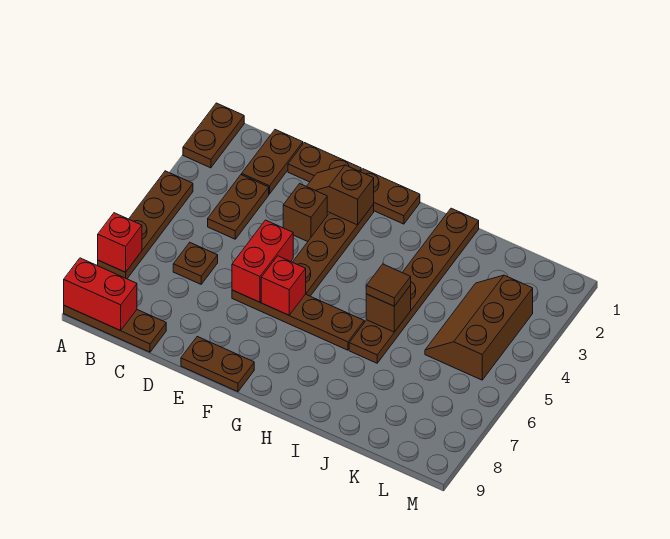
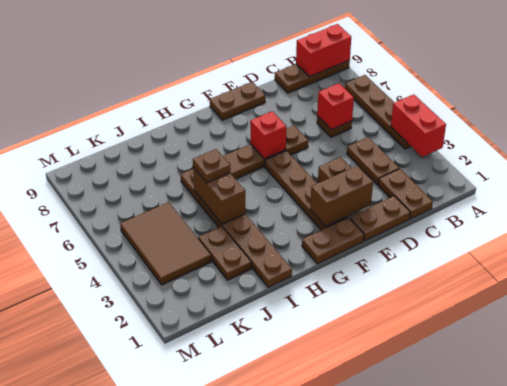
brown 1x2 plate [183,103,244,168] -> brown 1x2 plate moved to [198,226,251,280]
red 1x1 brick [98,213,142,272] -> red 1x1 brick moved to [317,83,354,130]
brown 1x2 slope [307,165,374,225] -> brown 1x2 brick [310,166,373,227]
red 1x2 brick [232,220,293,302] -> red 1x2 brick moved to [391,94,446,157]
brown 1x1 brick [366,285,411,332] -> brown 1x2 brick [193,167,245,224]
brown 1x1 tile [366,264,411,306] -> brown 1x1 plate [193,149,230,183]
brown 2x3 slope [425,275,533,380] -> brown 2x3 tile [120,202,211,285]

